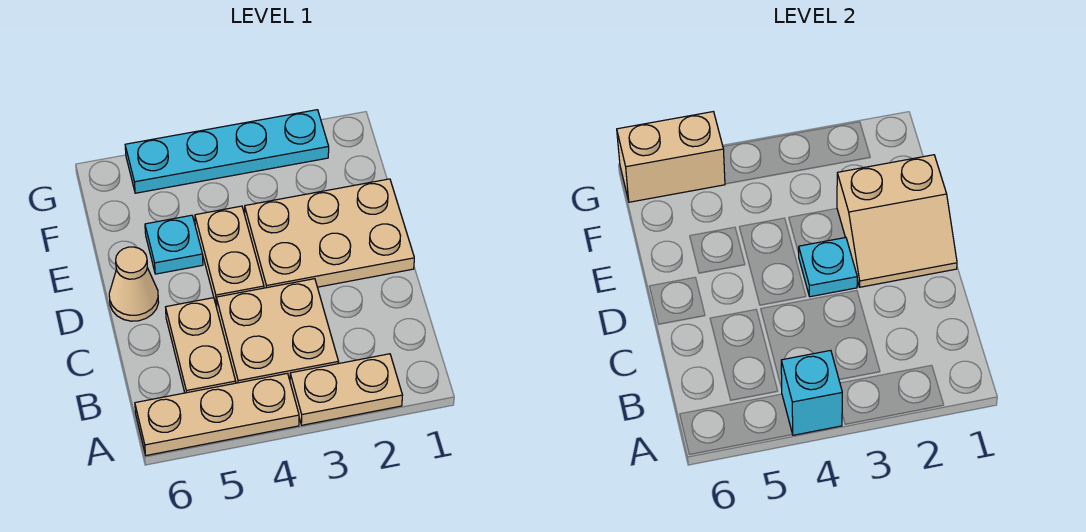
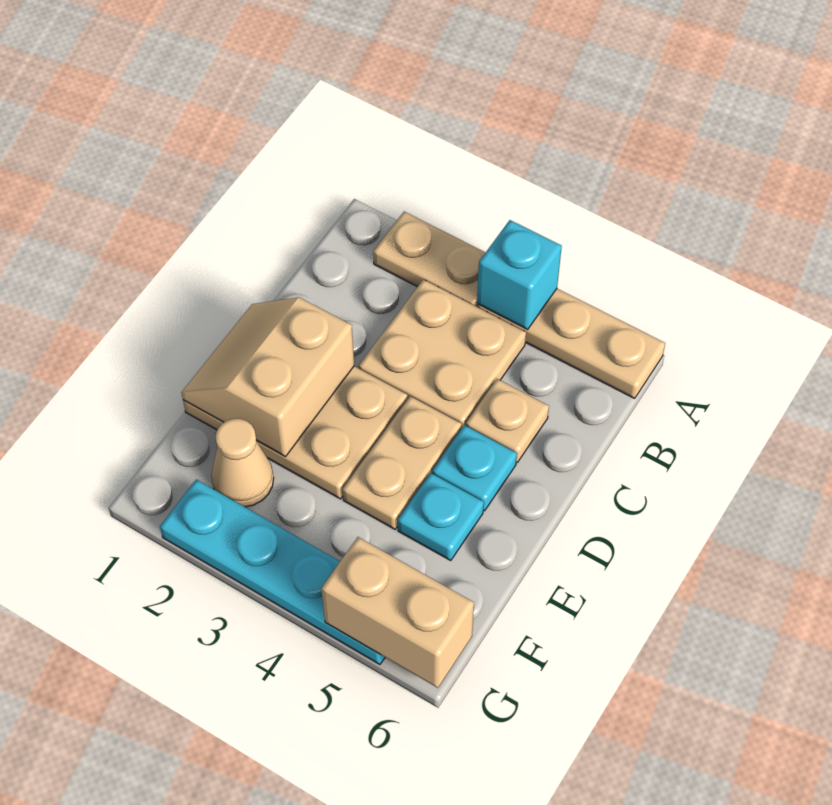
tan 1x2 plate [166,298,236,393] -> tan 1x1 plate [466,379,549,462]
tan 2x2 slope [837,155,957,287] -> tan 2x2 slope turned to [181,297,354,457]
cyan 1x1 plate [799,237,857,297] -> cyan 1x1 plate moved to [432,425,517,511]
tan 1x1 cone [109,247,159,321] -> tan 1x1 cone moved to [211,419,274,507]

